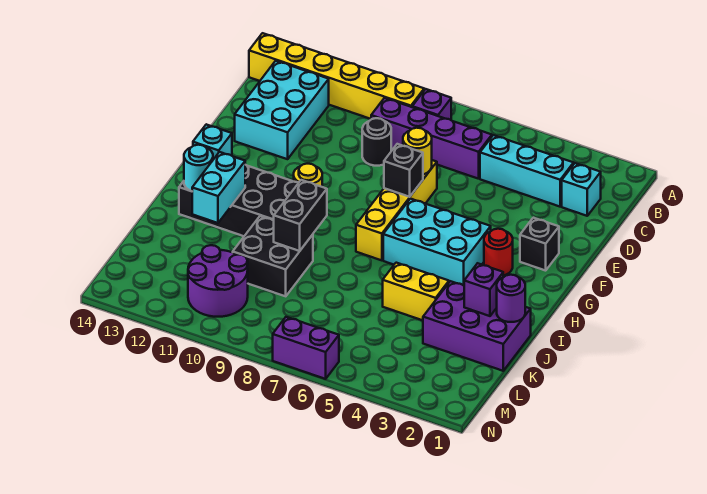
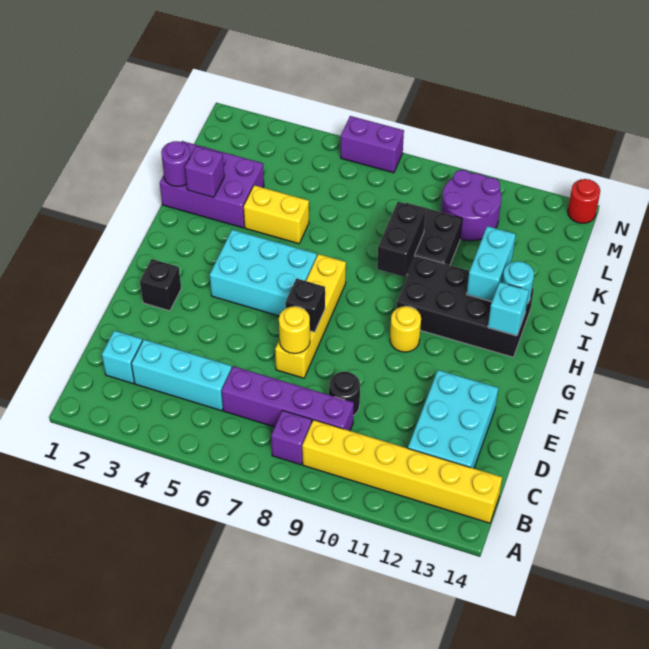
red 1x1 round brick [484,229,513,276] -> red 1x1 round brick moved to [568,179,600,224]

